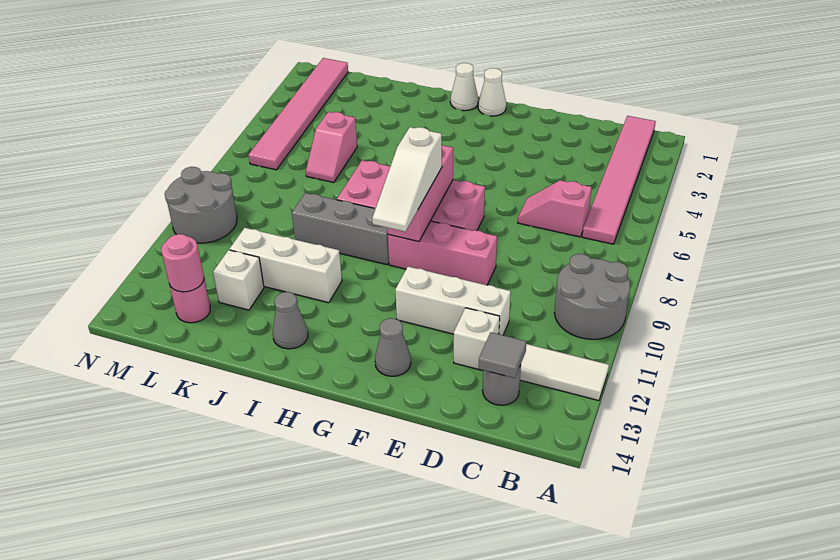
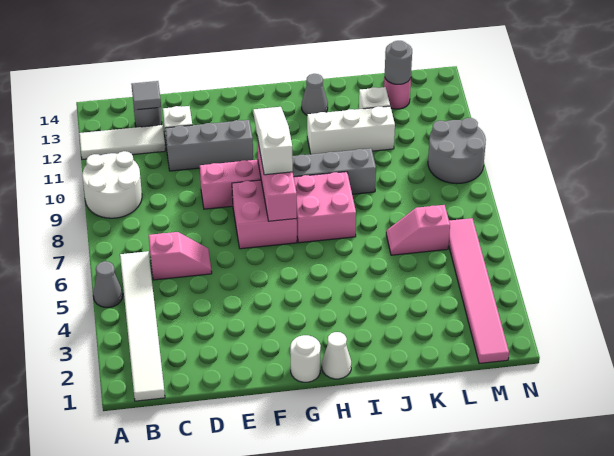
grey 2x2 round brick [554,254,630,339] -> white 2x2 round brick [82,151,142,218]
pink 1x6 tile [582,116,656,244] -> white 1x6 tile [120,251,165,401]
white 1x3 brick [395,267,511,335] -> grey 1x3 brick [165,120,253,171]
grey 1x1 cone [375,318,411,376] -> grey 1x1 cone moved to [93,261,123,307]
white 1x1 cone [478,68,506,116] -> white 1x1 round brick [290,335,321,382]
pink 1x2 slope [306,112,357,182] -> pink 1x2 slope turned to [386,205,450,255]
pink 1x1 round brick [161,234,204,292] -> grey 1x1 round brick [385,41,412,84]

